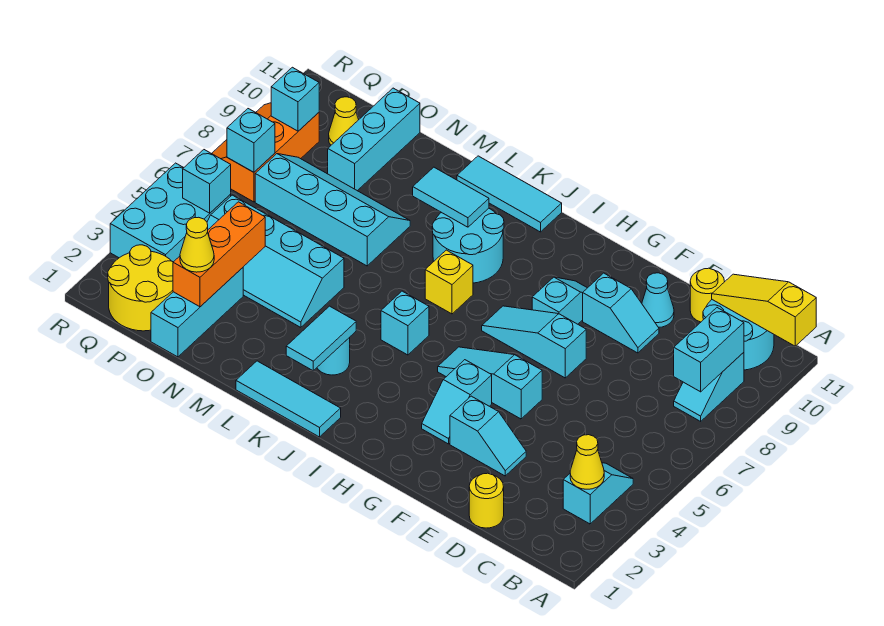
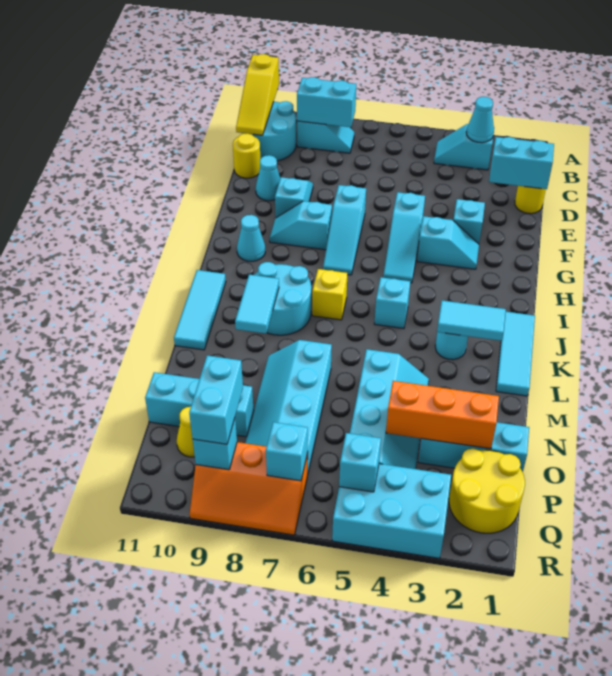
yellow 1x1 cone [570,435,604,489] -> cyan 1x1 cone [466,97,494,143]
none -> cyan 1x2 brick [489,137,554,189]
none -> cyan 1x1 cone [237,215,265,261]
yellow 1x1 cone [180,217,214,272] -> none
none -> cyan 1x2 brick [189,356,243,444]

